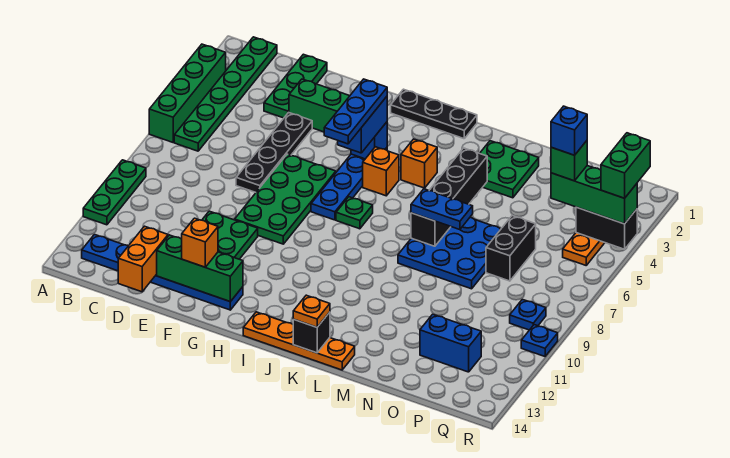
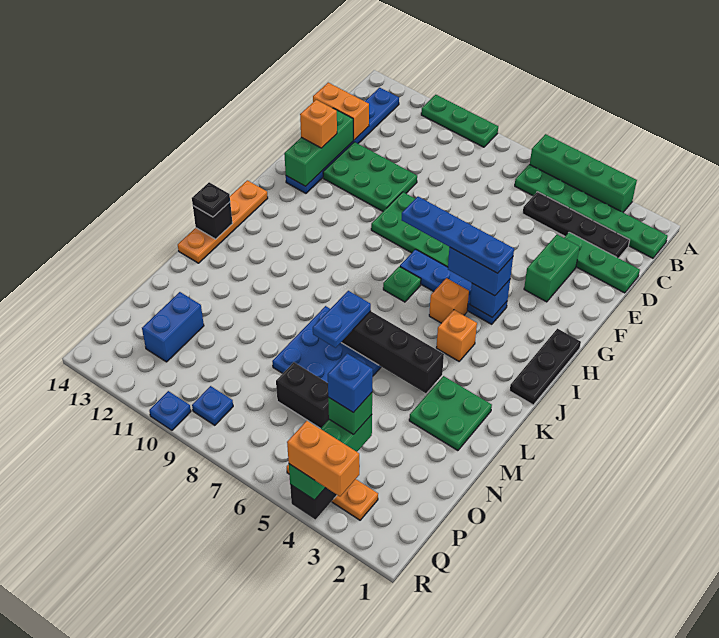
black 1x4 plate [236,113,312,192] -> black 1x4 plate moved to [523,192,630,258]
blue 1x3 plate [324,79,387,144] -> blue 1x4 plate [402,197,514,273]
orange 1x1 plate [293,295,330,327] -> black 1x1 plate [192,182,230,217]
green 1x2 brick [601,133,650,198] -> orange 1x2 brick [287,421,359,496]

